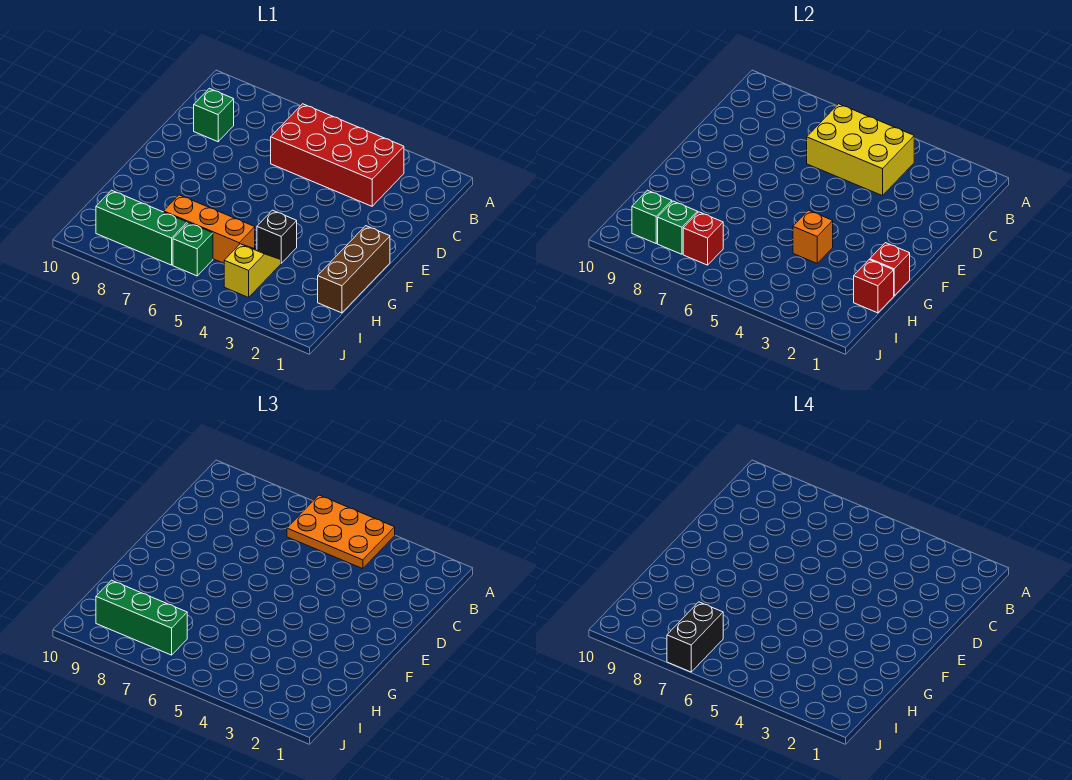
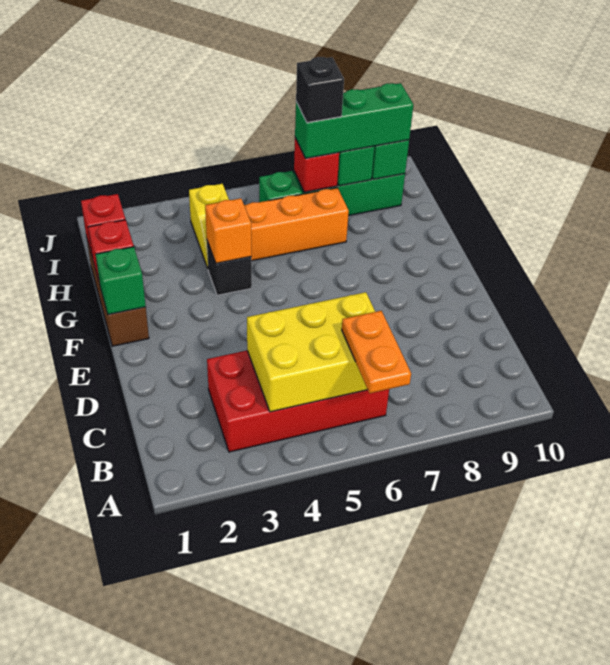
orange 2x3 plate [287,495,395,569] -> orange 1x2 plate [342,311,411,393]
green 1x1 brick [194,88,234,142] -> green 1x1 brick moved to [95,247,146,314]
black 1x2 brick [667,602,723,672] -> black 1x1 brick [296,57,344,122]

